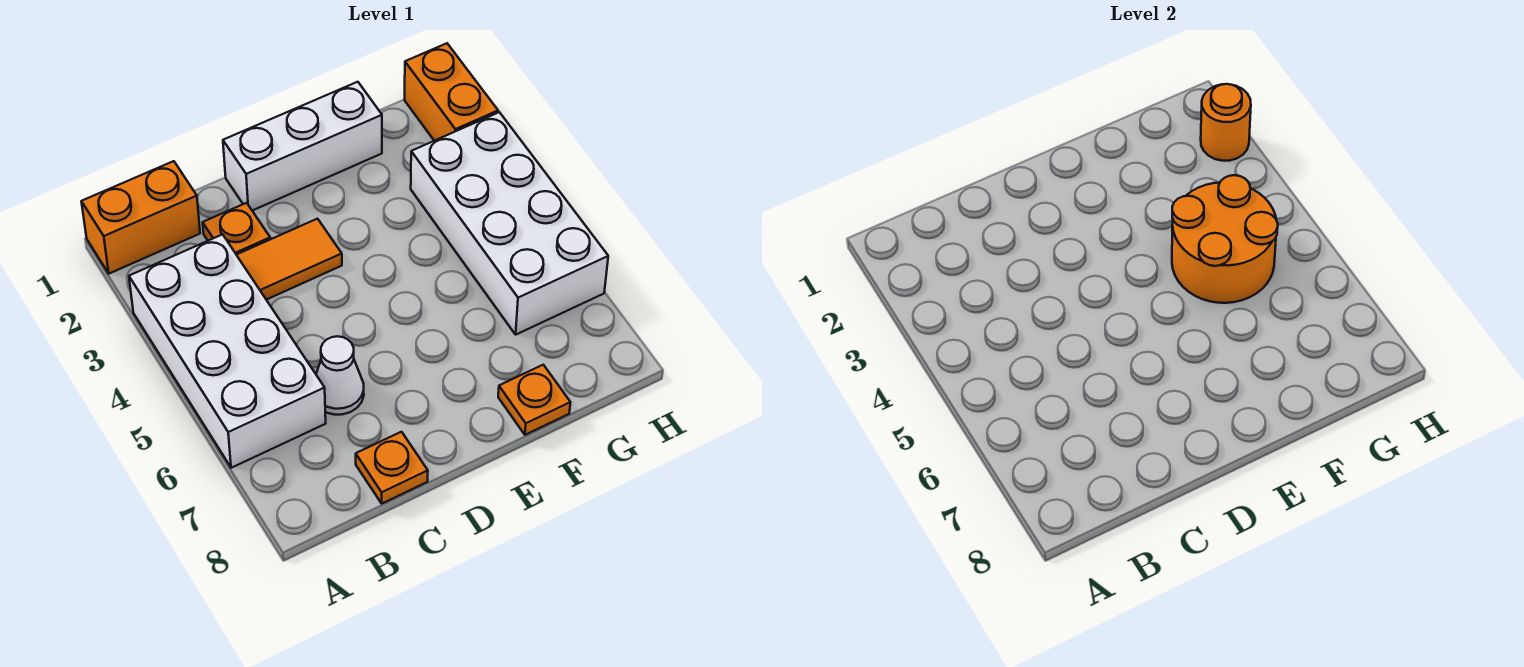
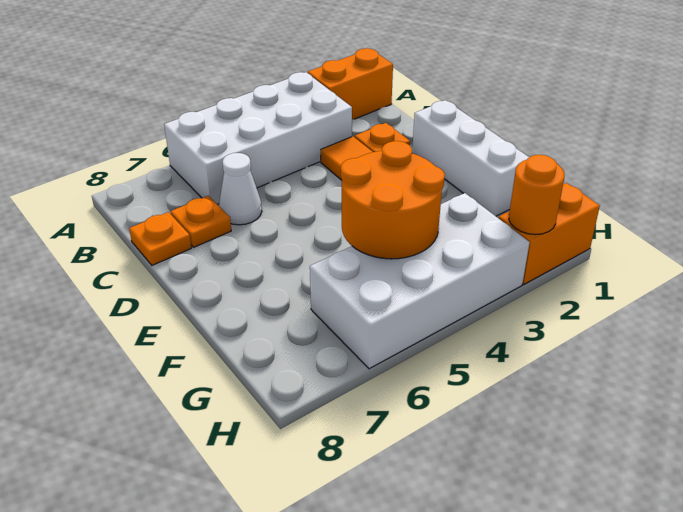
orange 1x2 brick [81,161,200,274] -> orange 1x2 brick turned to [308,48,393,120]
orange 1x1 plate [498,365,570,435] -> orange 1x1 plate moved to [171,196,231,247]

